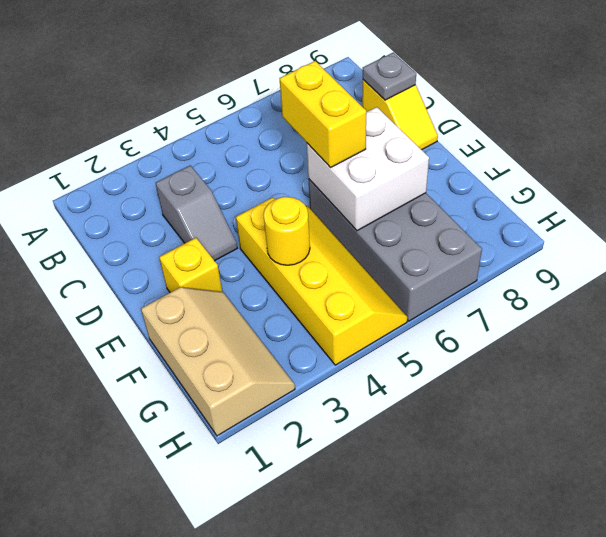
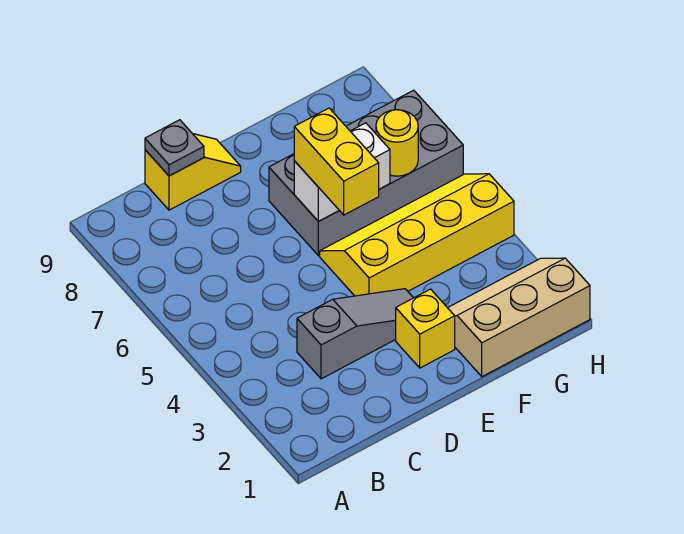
grey 1x2 slope [156,165,237,261] -> grey 1x3 slope [297,289,413,379]
yellow 1x2 brick [279,61,366,168] -> yellow 1x2 brick turned to [294,108,379,215]
white 2x2 brick [307,107,429,231] -> white 1x2 brick [294,123,390,221]
yellow 1x1 round brick [264,197,310,265] -> yellow 1x1 round brick moved to [376,110,418,176]

